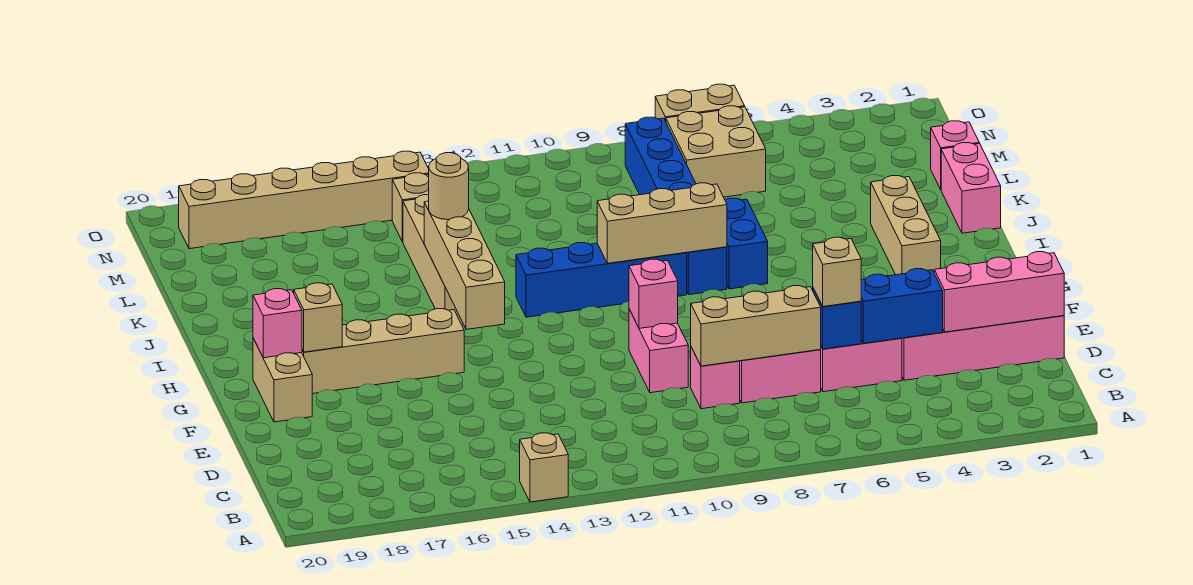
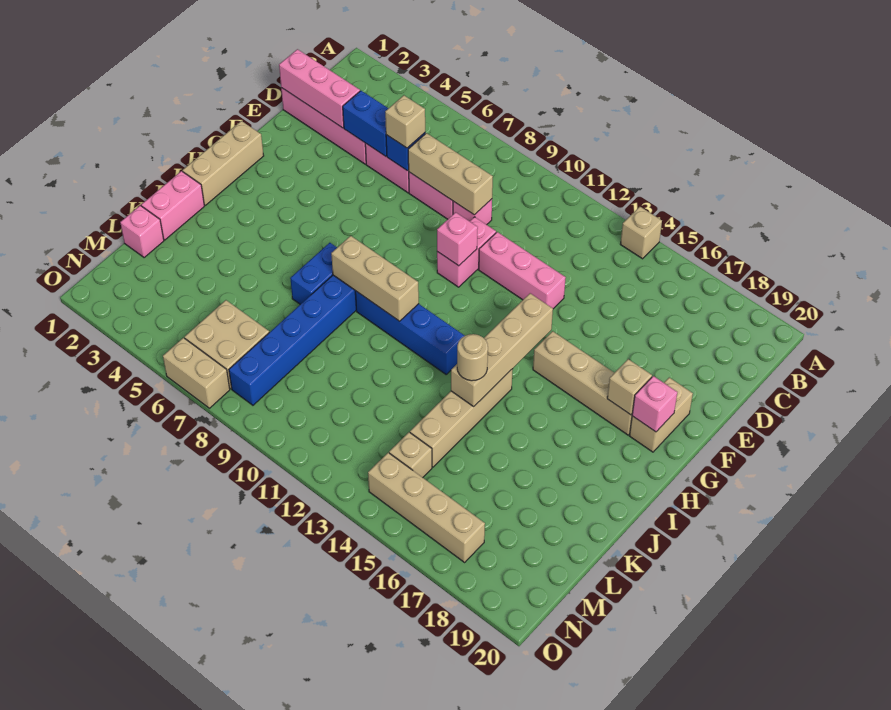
none -> pink 1x3 brick [479,232,566,309]
tan 1x3 brick [871,176,941,275] -> tan 1x3 brick moved to [182,121,264,205]
tan 1x6 brick [179,151,429,249] -> tan 1x4 brick [368,453,485,562]

